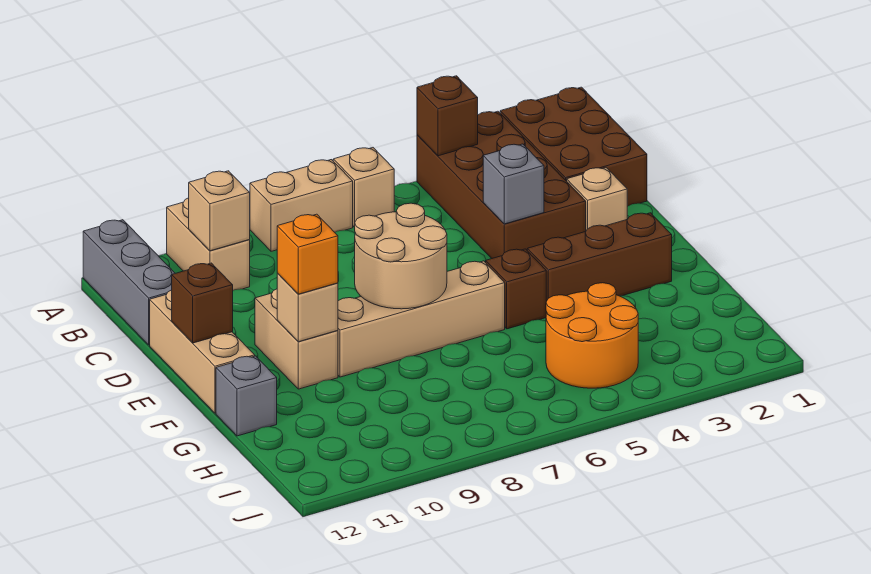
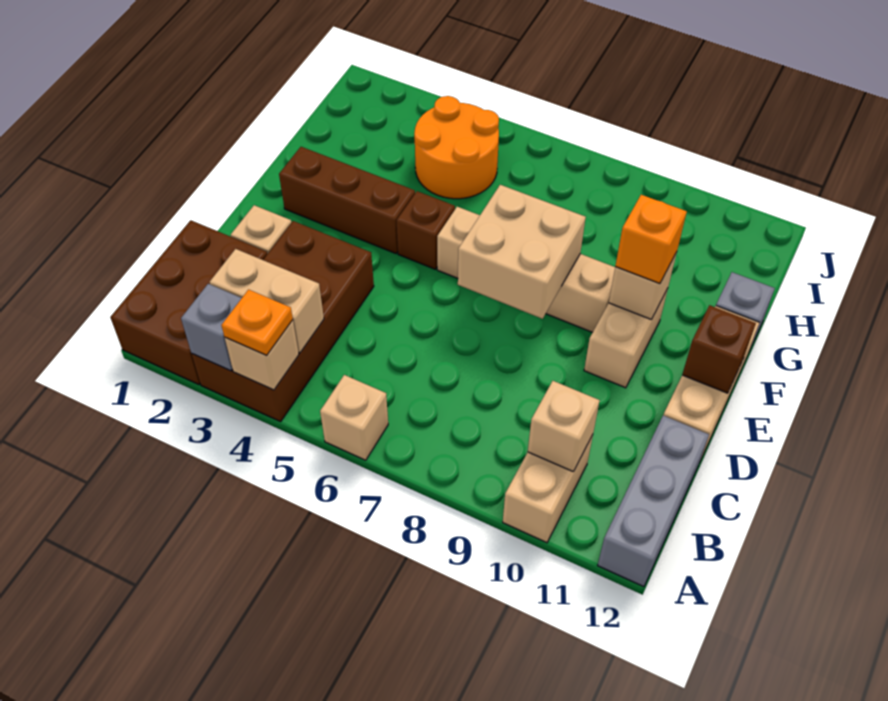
brown 1x1 brick [417,76,478,156] -> tan 1x1 brick [225,320,299,390]
none -> orange 1x1 plate [221,290,293,355]
tan 1x2 brick [250,160,353,251] -> tan 1x2 brick moved to [210,249,324,353]
grey 1x1 brick [483,144,544,224] -> grey 1x1 brick moved to [181,284,241,371]
tan 2x2 round brick [355,203,447,309] -> tan 2x2 brick [458,185,586,319]

